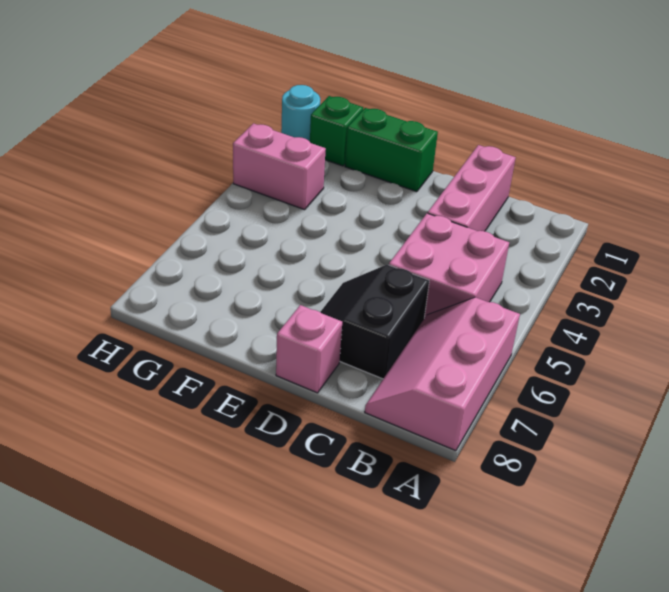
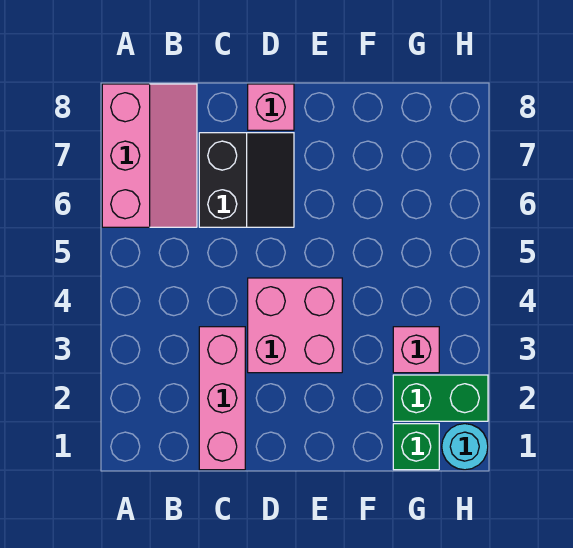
pink 2x2 brick [389,213,509,318] -> pink 2x2 brick moved to [248,278,342,373]
green 1x2 brick [345,108,438,192] -> green 1x2 brick moved to [393,375,488,421]
pink 1x2 brick [233,123,326,210] -> pink 1x1 brick [393,327,439,373]

